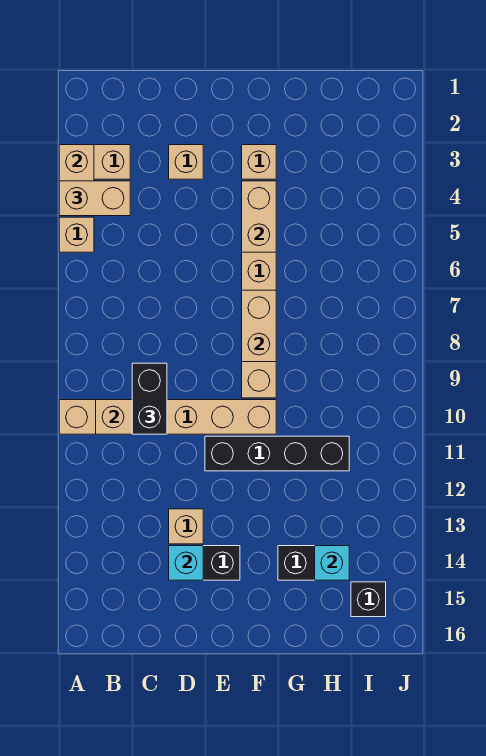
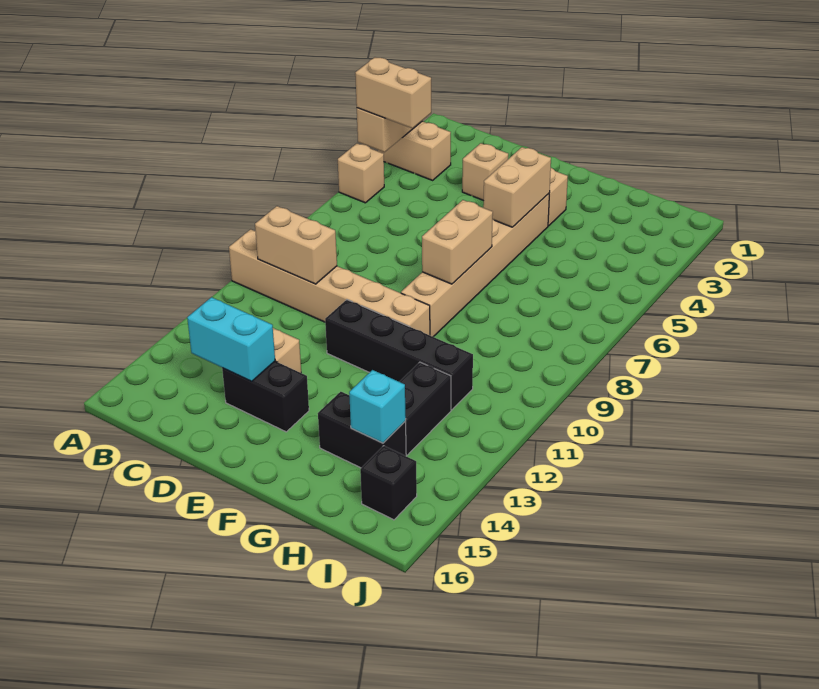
black 1x2 brick [132,363,167,434] -> black 1x2 brick moved to [400,362,451,455]
cyan 1x1 brick [169,546,203,580] -> cyan 1x2 brick [187,297,275,382]

